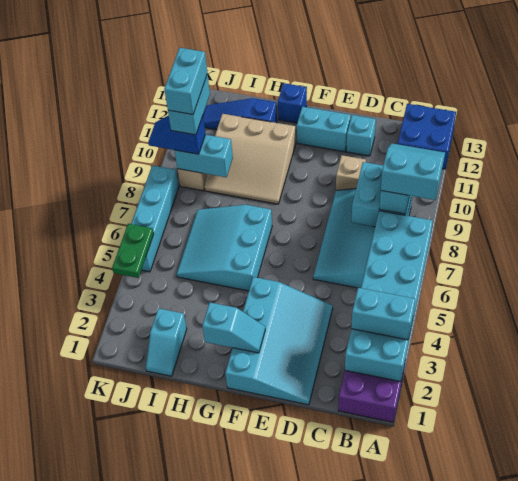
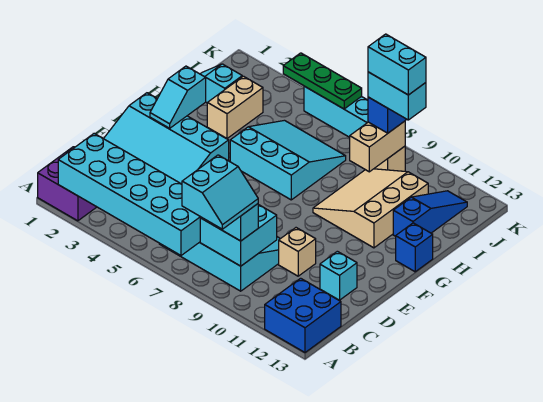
cyan 1x2 brick [351,288,415,340] -> none
cyan 1x2 brick [297,107,351,152] -> none
none -> tan 1x2 brick [207,76,263,139]
cyan 1x2 brick [175,135,233,177] -> tan 1x2 brick [350,121,405,172]
green 1x2 plate [112,224,154,278] -> green 1x3 plate [283,53,362,109]

